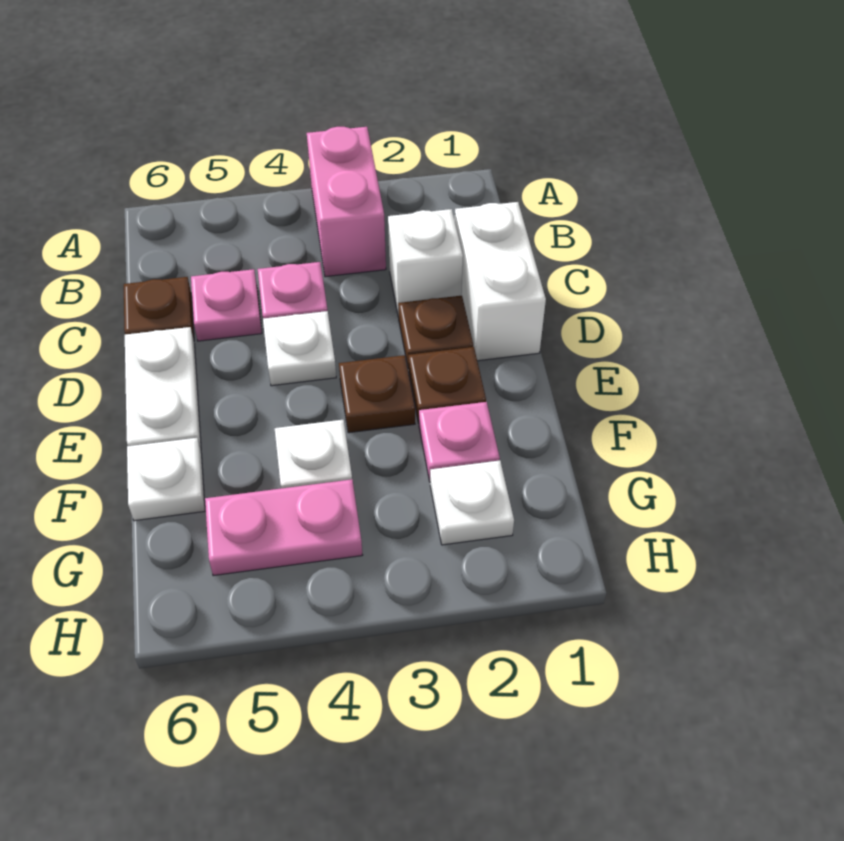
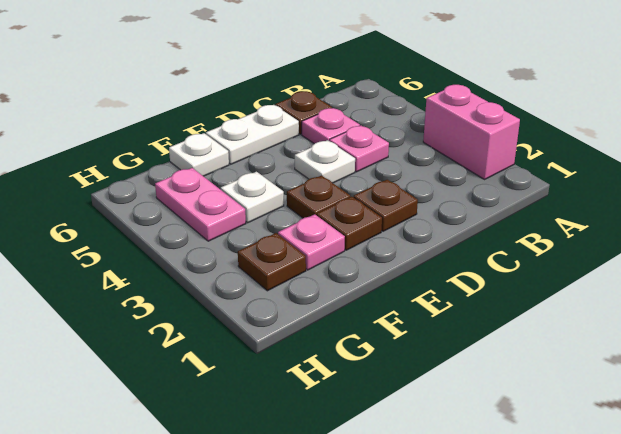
pink 1x2 brick [307,127,386,277] -> pink 1x2 brick turned to [423,85,520,179]
white 1x2 brick [455,202,546,361] -> none
white 1x1 brick [388,209,463,317] -> none
white 1x1 plate [430,460,514,545] -> brown 1x1 plate [238,233,306,291]

